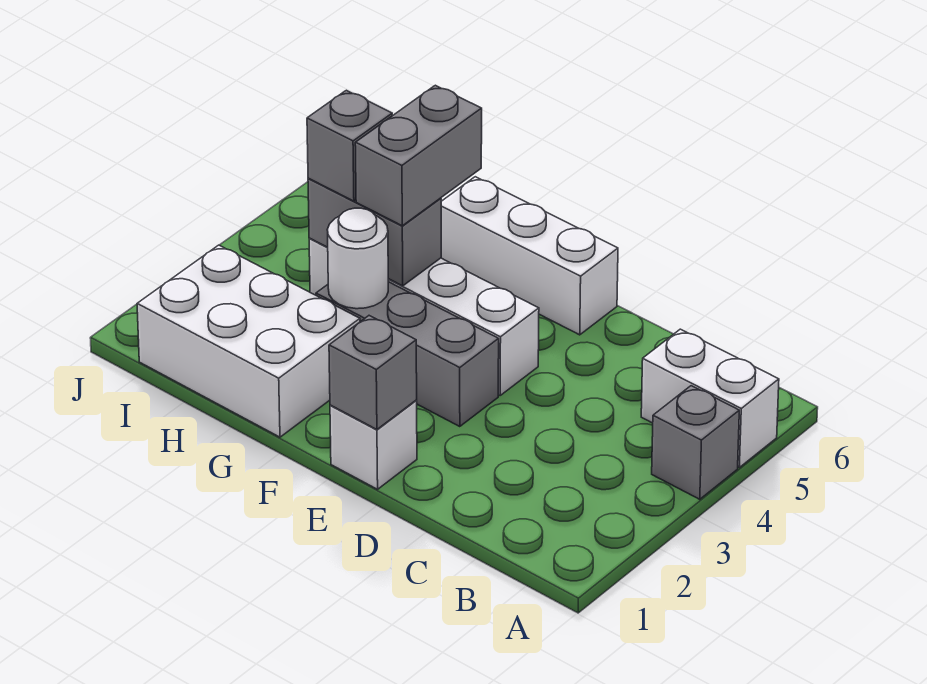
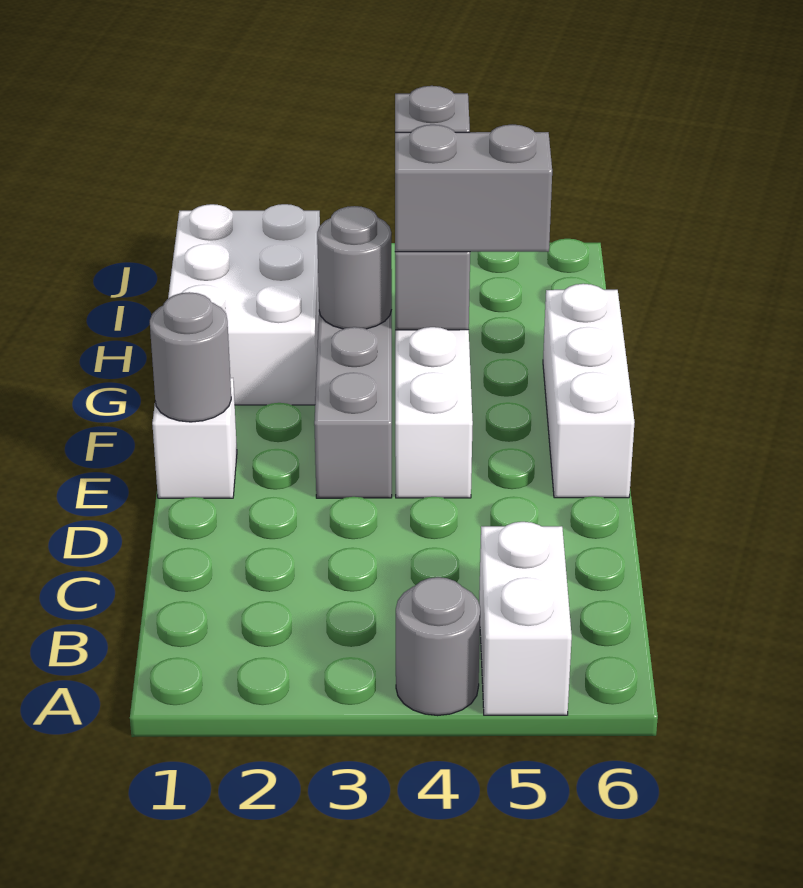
grey 1x1 brick [652,386,739,499] -> grey 1x1 round brick [396,577,480,716]
grey 1x1 brick [329,316,417,429] -> grey 1x1 round brick [150,292,231,422]
white 1x1 round brick [328,208,388,309] -> grey 1x1 round brick [317,206,392,329]

